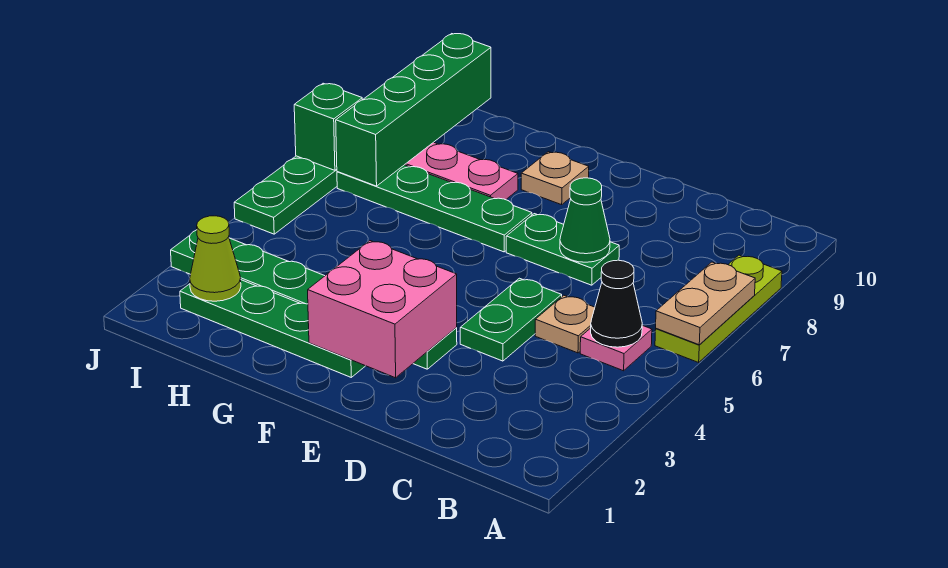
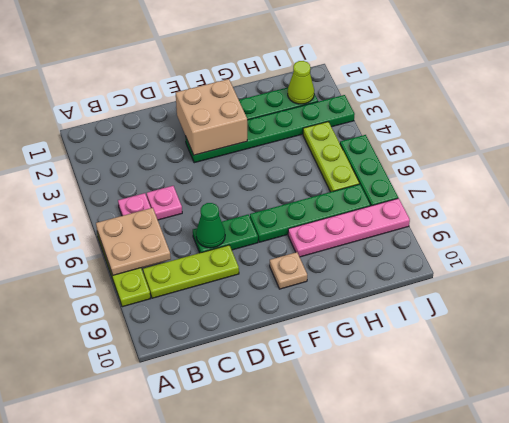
tan 1x2 plate [656,262,755,345] -> tan 2x2 plate [96,208,171,275]
black 1x1 cone [591,260,642,347] -> none
none -> lime 1x3 plate [143,245,239,298]
tan 1x1 plate [535,295,595,353] -> pink 1x1 plate [147,186,182,220]
green 1x2 plate [460,278,562,361] -> none
pink 2x2 brick [308,241,457,378] -> tan 2x2 brick [176,79,247,155]
none -> lime 1x3 plate [303,122,360,192]
green 1x4 brick [336,34,491,186] -> none
green 1x1 brick [294,83,362,170] -> none

